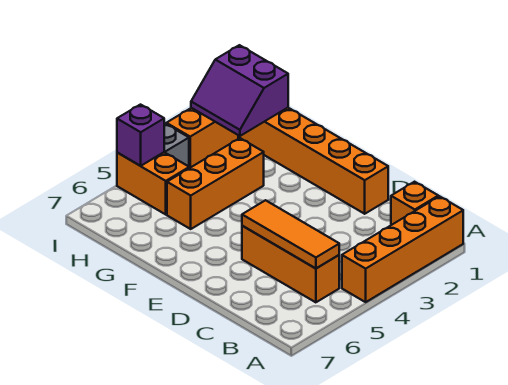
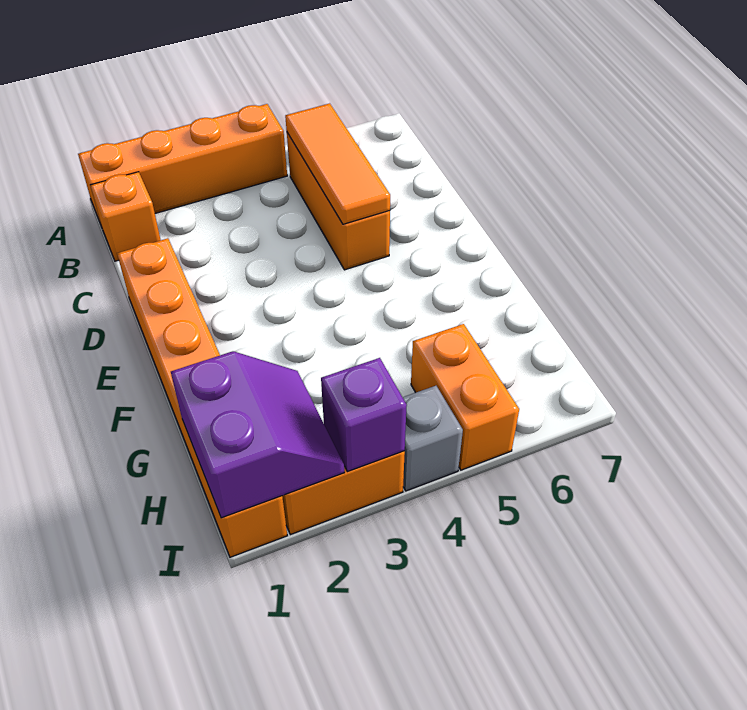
orange 1x3 brick [167,138,264,229] -> none
purple 1x1 brick [117,105,164,166] -> purple 1x1 brick moved to [321,358,407,472]

